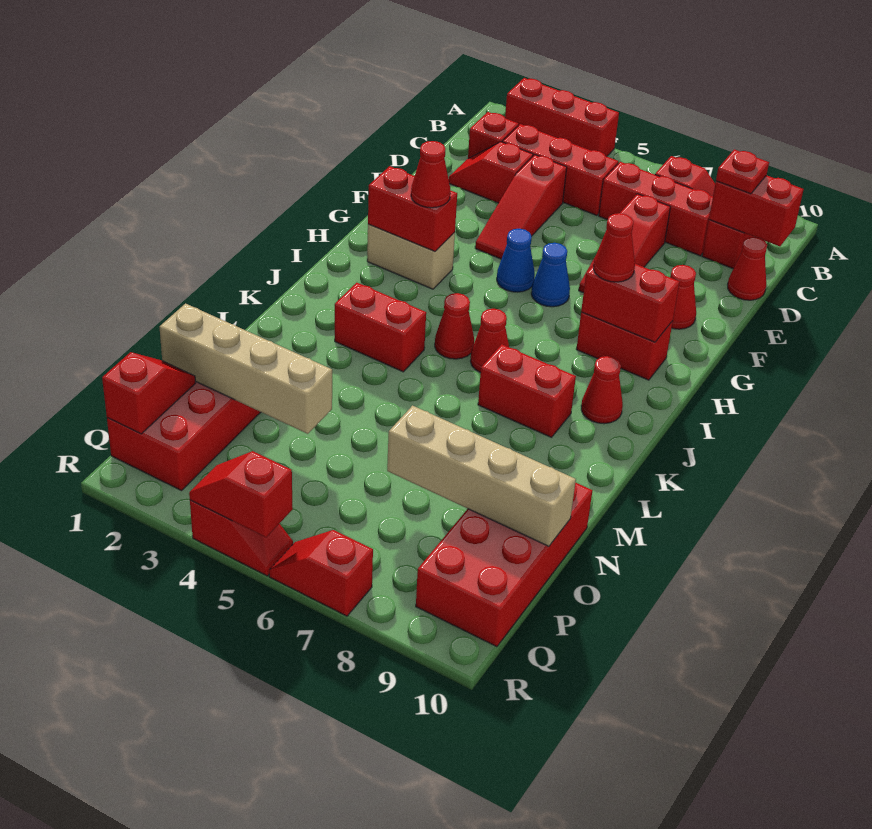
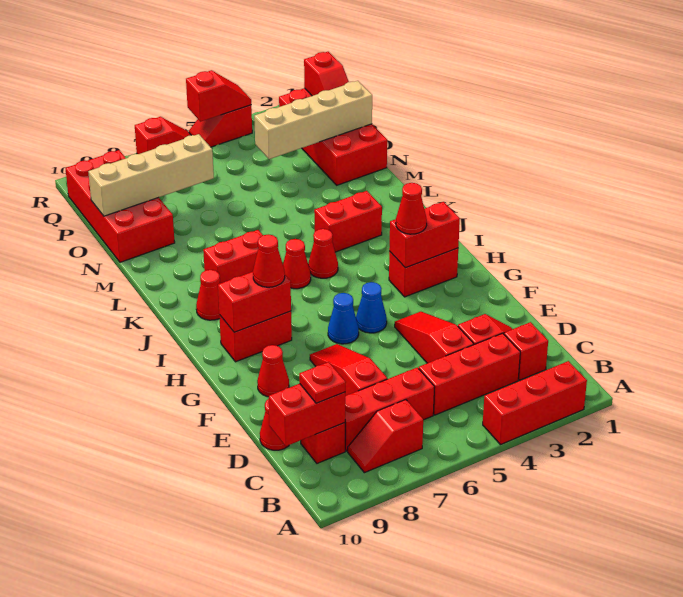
tan 1x2 brick [367,224,455,289] -> red 1x2 brick [389,248,458,297]

